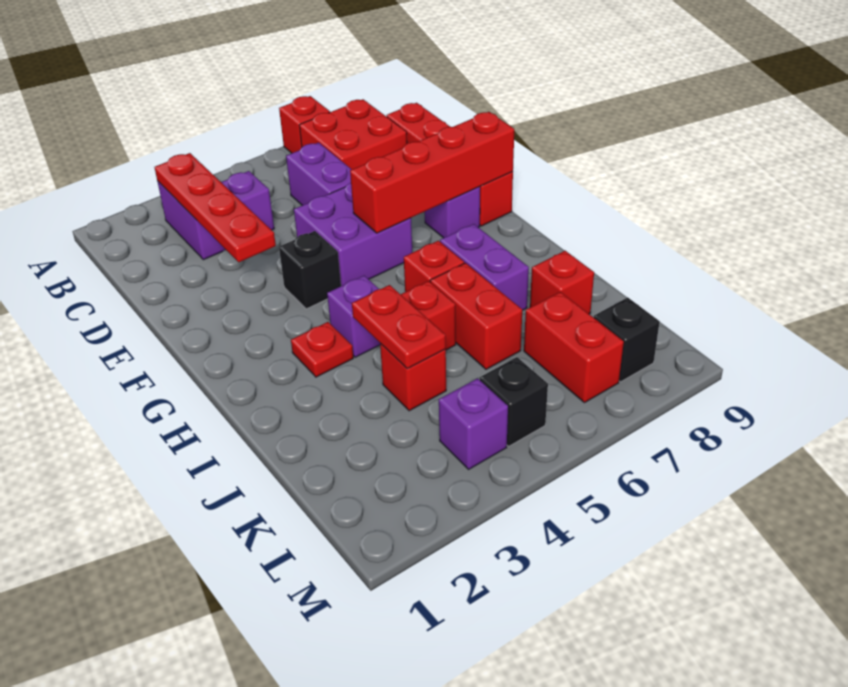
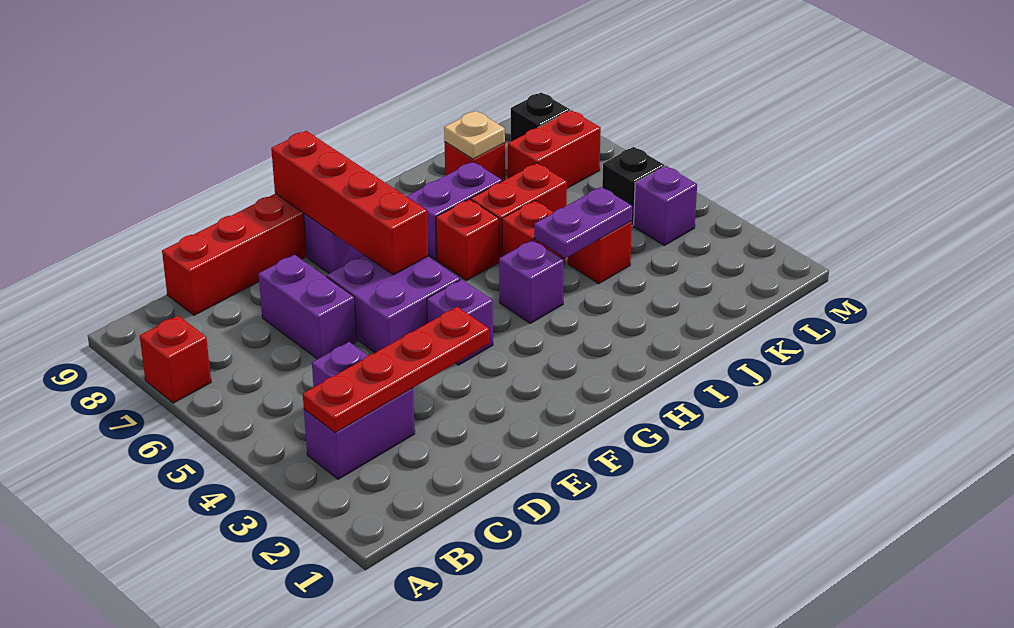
red 2x2 brick [299,99,407,169] -> none
purple 1x2 brick [286,143,352,205] -> purple 1x2 brick turned to [259,255,357,359]
black 1x1 brick [279,231,341,309] -> purple 1x1 brick [427,279,493,365]
red 1x1 plate [291,322,353,377] -> none
red 1x2 plate [352,285,446,369] -> purple 1x2 plate [534,187,632,258]
none -> tan 1x1 plate [444,111,505,159]

